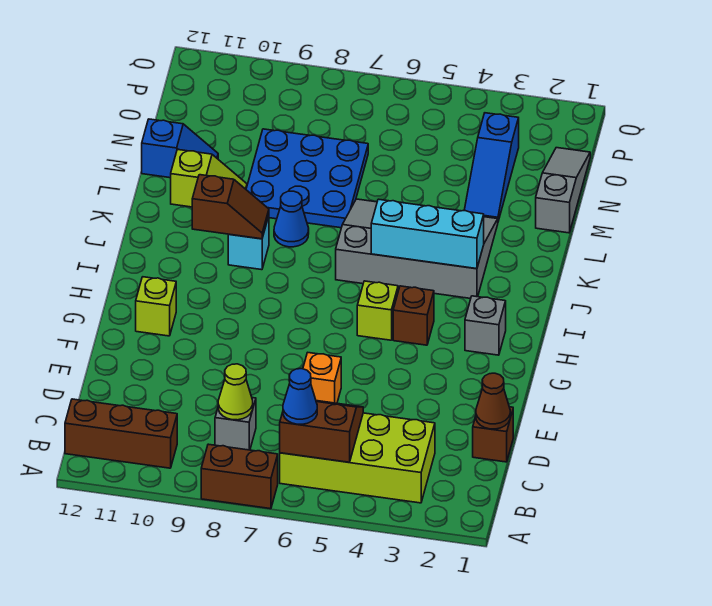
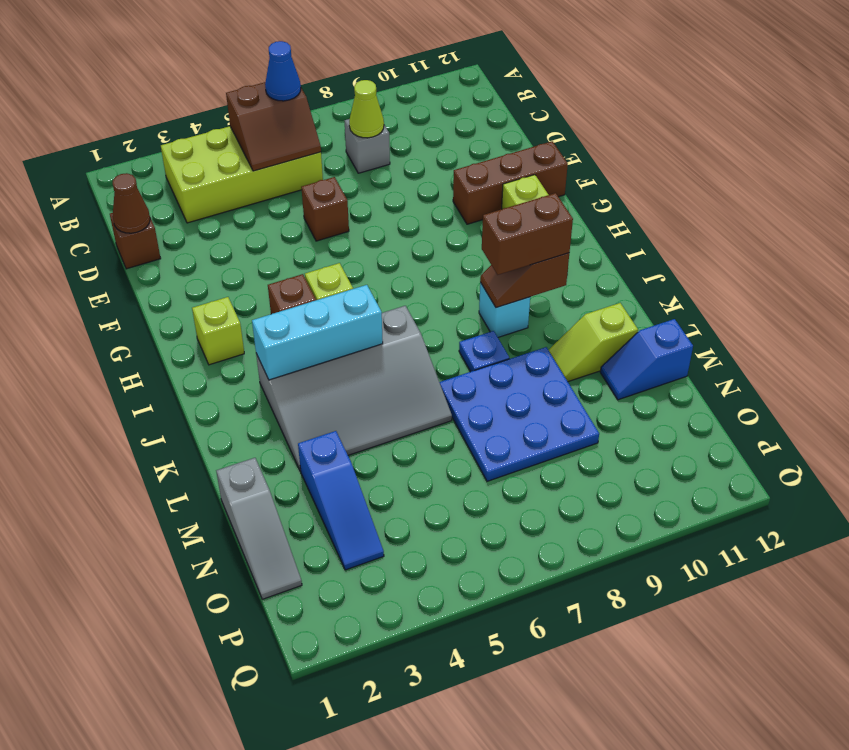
brown 1x2 brick [201,444,278,509] -> brown 1x2 brick moved to [482,193,573,275]
brown 1x3 brick [65,399,177,468] -> brown 1x3 brick moved to [453,141,568,224]
orange 1x1 brick [303,353,341,403] -> brown 1x1 brick [301,177,349,241]
grey 1x1 brick [465,296,506,355] -> lime 1x1 brick [192,297,244,365]
blue 1x1 cone [274,191,309,247] -> blue 1x1 plate [459,331,509,372]
blue 1x3 slope [464,113,519,221] -> blue 1x3 slope turned to [298,431,384,570]

